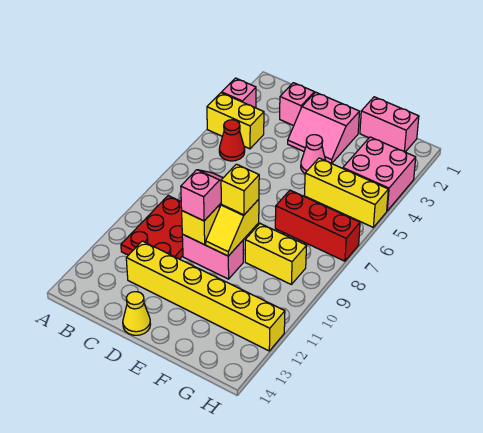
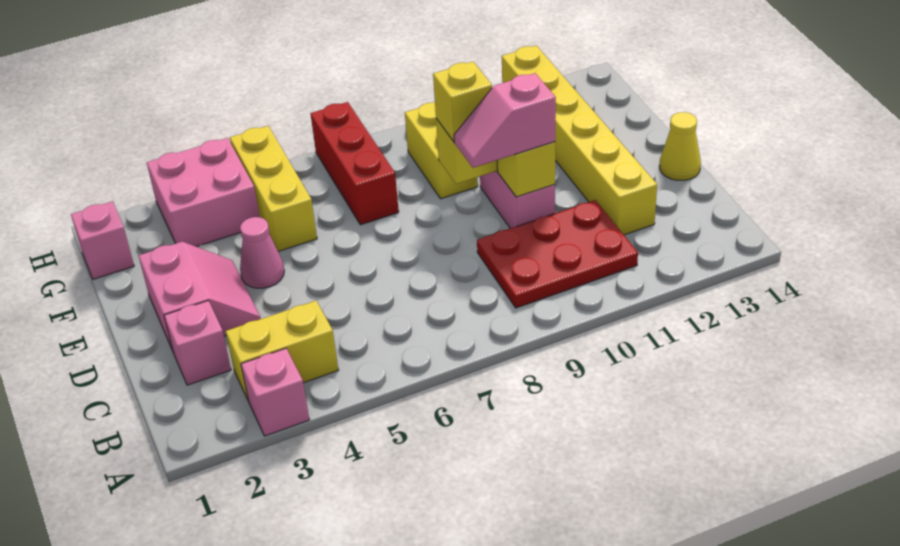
yellow 1x2 brick [207,93,264,149] -> yellow 1x2 brick turned to [226,301,338,402]
red 1x1 cone [219,120,245,161] -> none
pink 1x2 brick [360,97,419,152] -> pink 1x1 brick [71,201,134,279]

